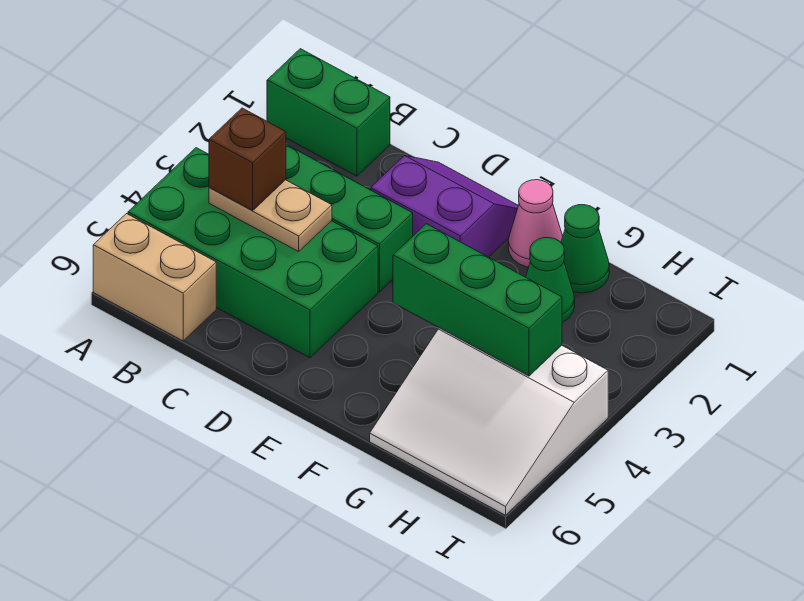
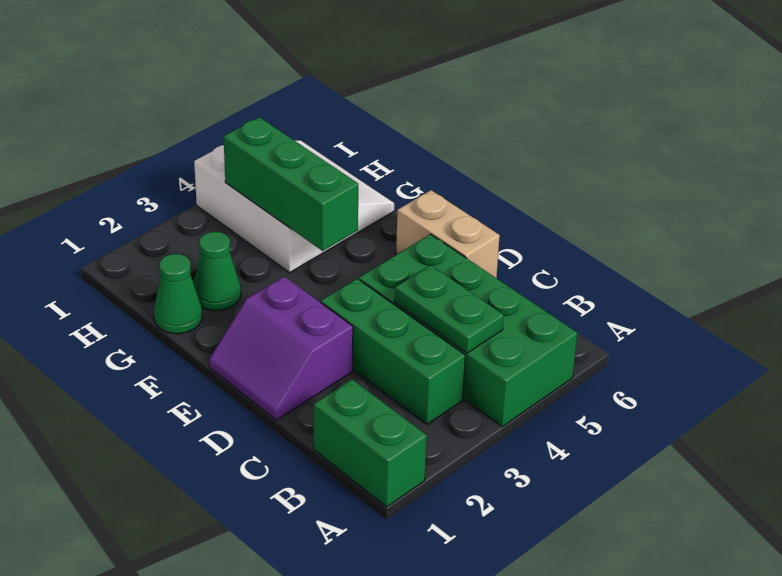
tan 1x2 brick [93,214,216,341] -> tan 1x2 brick moved to [396,190,500,278]
tan 1x2 plate [209,180,332,251] -> green 1x2 plate [395,265,504,353]
brown 1x1 brick [209,108,286,211] -> none
pink 1x1 cone [508,180,563,267] -> none

